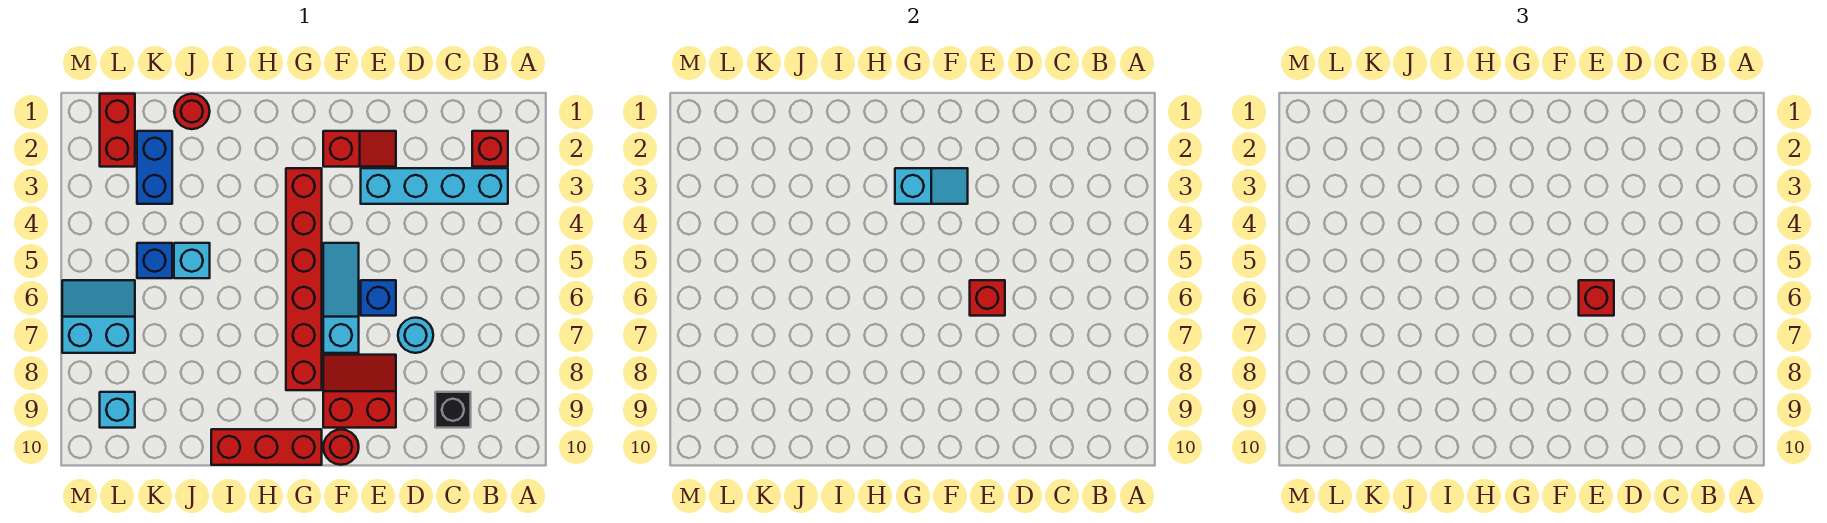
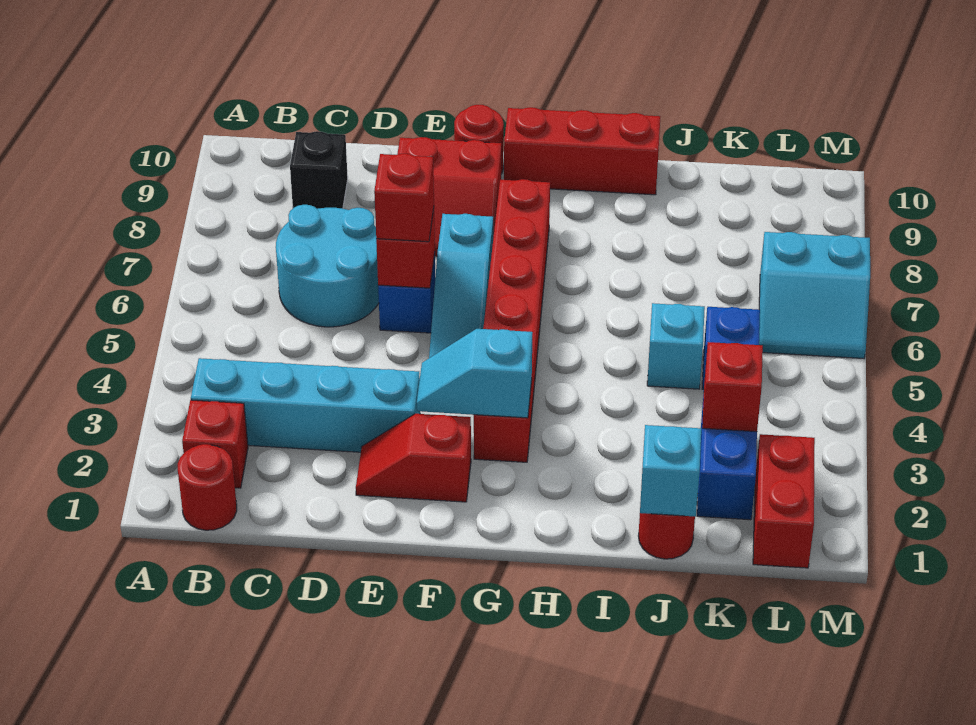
none -> red 1x1 round brick [178,444,237,530]
cyan 1x1 round brick [398,318,433,353] -> cyan 2x2 round brick [276,205,379,327]
none -> red 1x1 brick [702,342,763,432]
cyan 1x1 brick [100,392,135,428] -> cyan 1x1 brick moved to [640,425,701,517]

